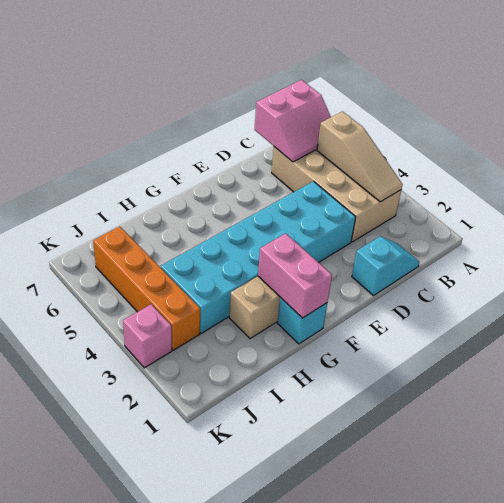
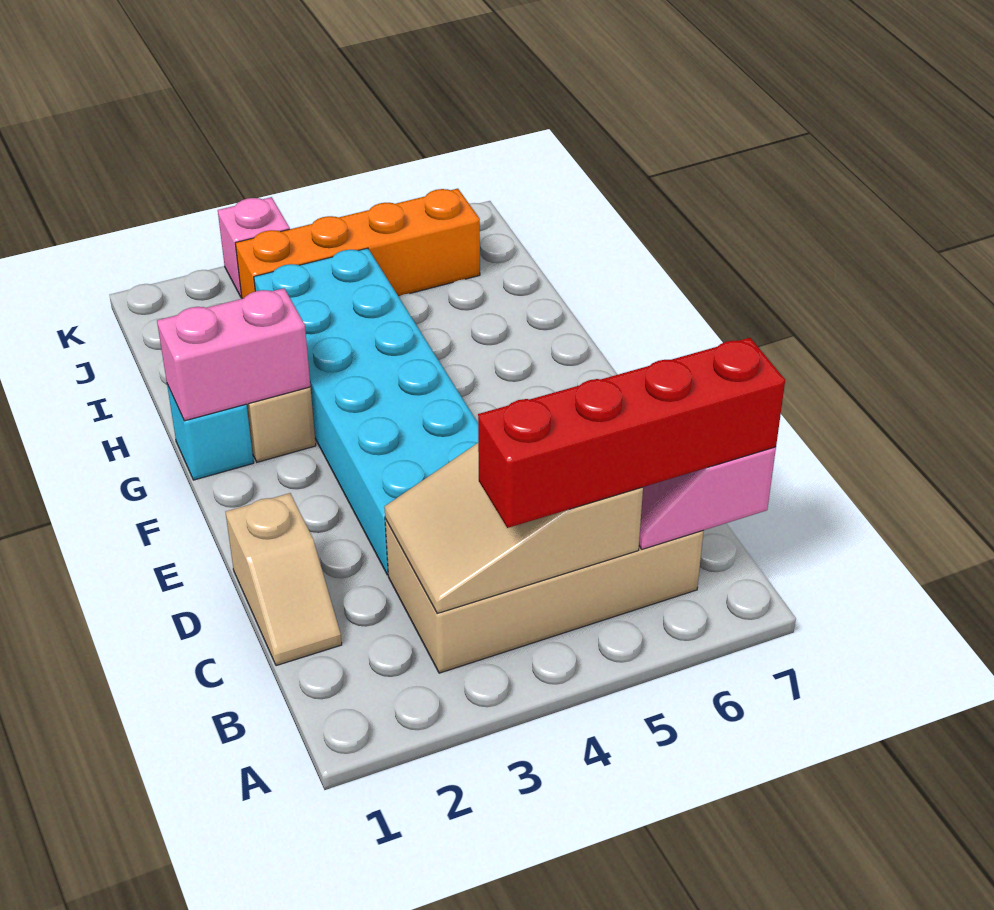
tan 1x3 slope [317,112,403,202] -> tan 2x3 slope [384,443,643,613]
none -> red 1x4 brick [478,338,785,528]
cyan 1x2 slope [352,237,419,296] -> tan 1x2 slope [226,493,342,666]

